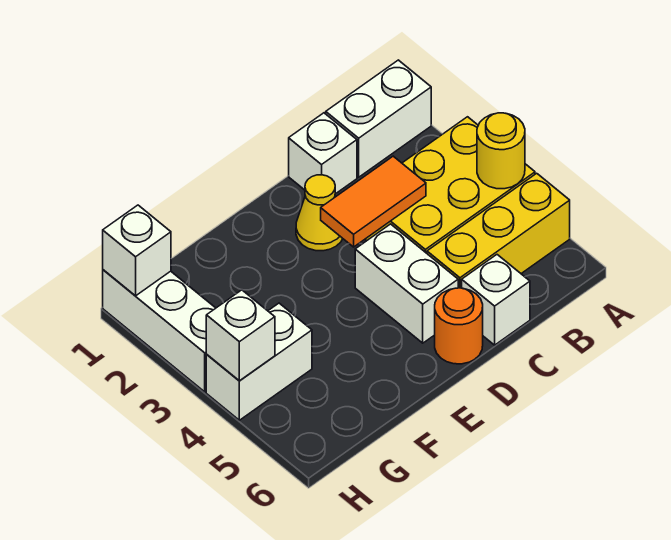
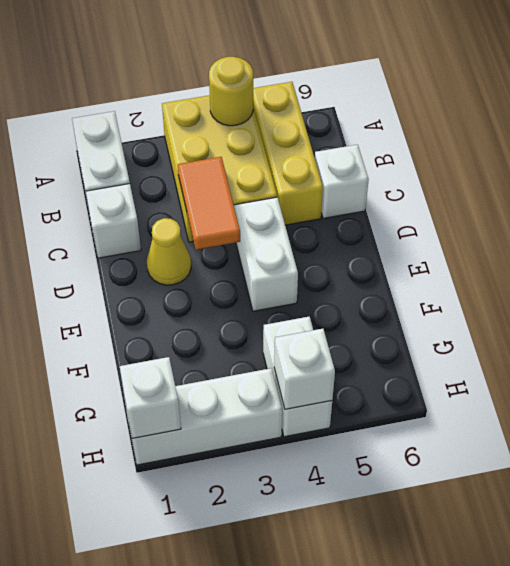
white 1x2 brick [355,224,458,343] -> white 1x2 brick turned to [234,197,298,311]
orange 1x1 round brick [435,288,483,364] -> none

